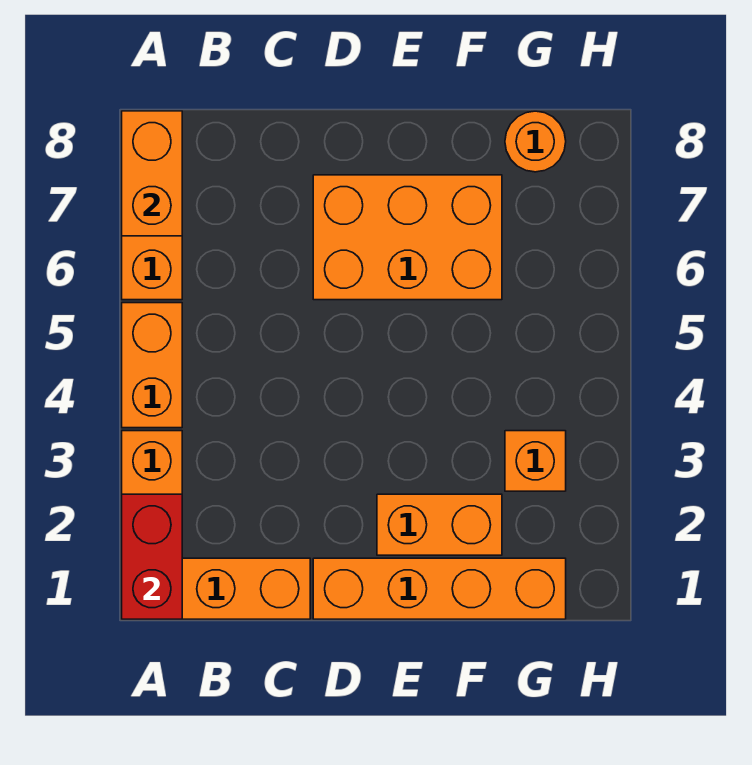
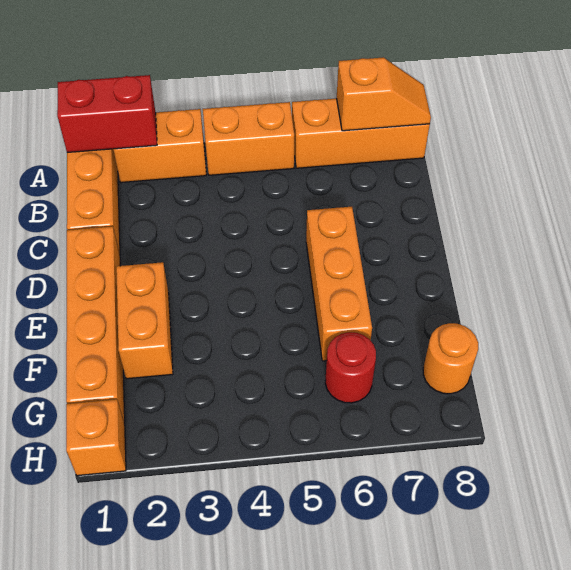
orange 1x2 brick [122,111,182,236] -> orange 1x2 slope [337,57,431,131]
orange 2x3 brick [313,175,502,300] -> orange 1x3 brick [306,207,372,361]
orange 1x1 brick [505,431,566,491] -> orange 1x1 brick moved to [66,399,126,476]
none -> red 1x1 round brick [325,332,376,403]

